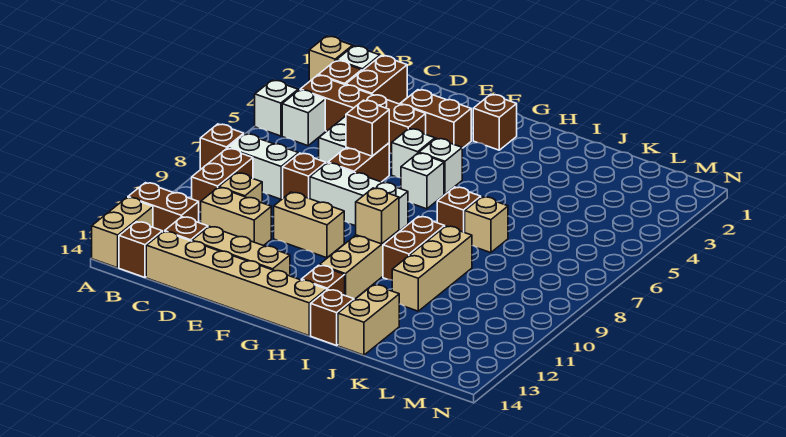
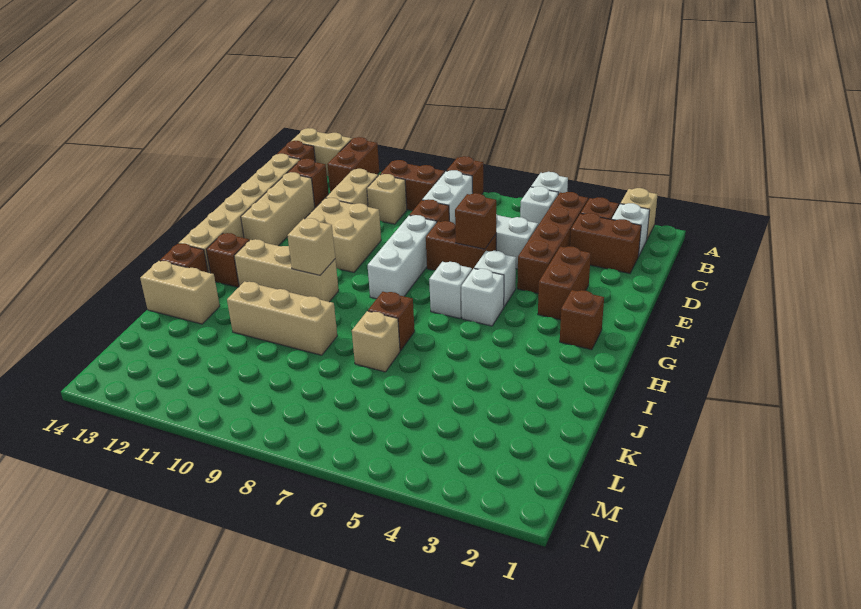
tan 1x2 brick [274,192,344,258] -> tan 2x2 brick [305,198,381,272]
brown 1x2 brick [383,216,445,280] -> none

